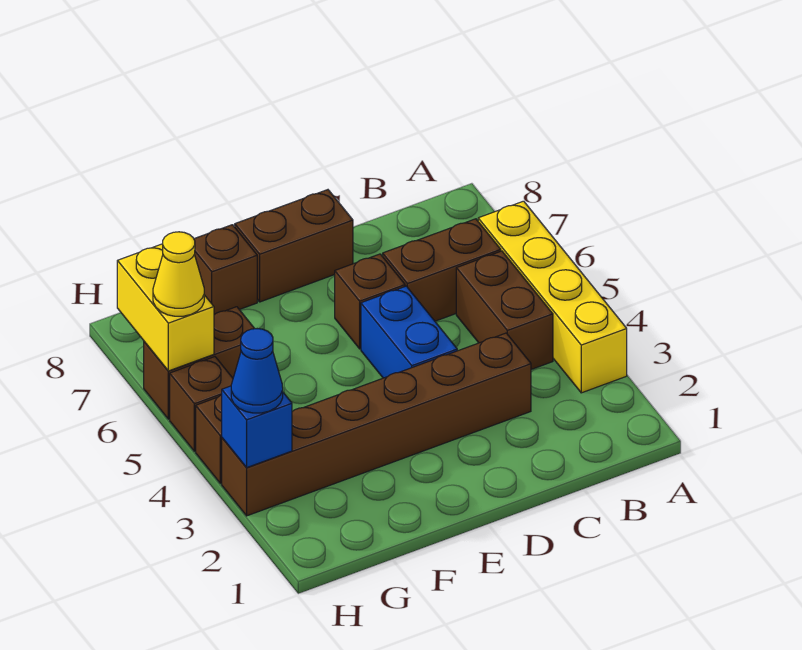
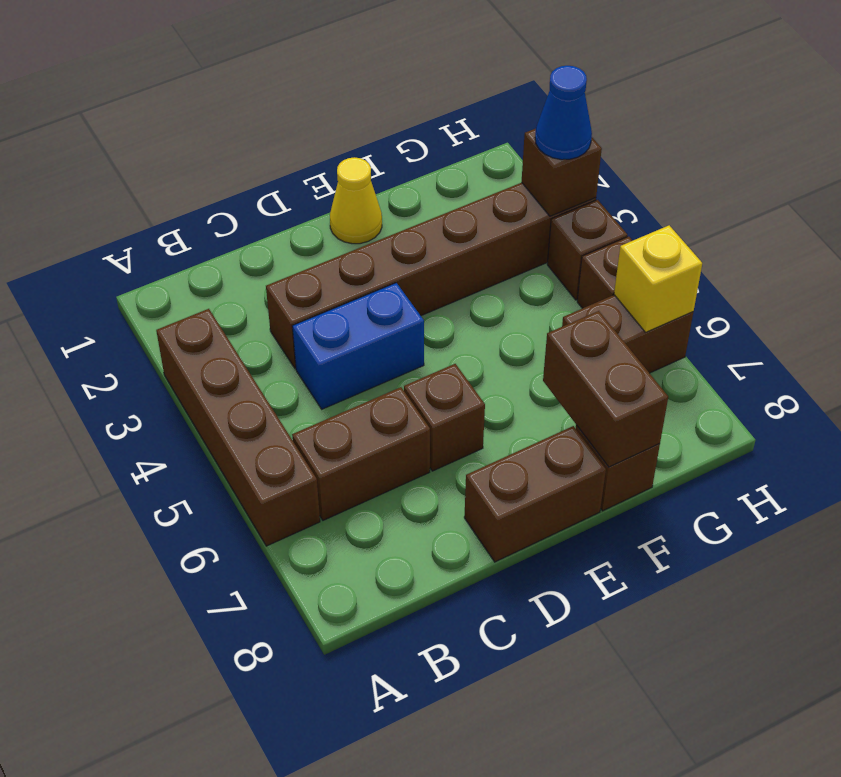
yellow 1x4 brick [478,201,627,393] -> brown 1x4 brick [156,309,320,546]
brown 1x2 brick [456,251,553,369] -> brown 1x2 brick moved to [543,311,668,467]
blue 1x2 brick [361,286,457,378] -> blue 1x2 brick turned to [292,283,424,409]
blue 1x1 brick [222,386,292,468] -> brown 1x1 brick [522,129,602,216]
yellow 1x2 brick [117,244,214,371] -> yellow 1x1 brick [614,225,702,332]
yellow 1x1 cone [153,232,204,316] -> yellow 1x1 cone moved to [330,157,382,244]

